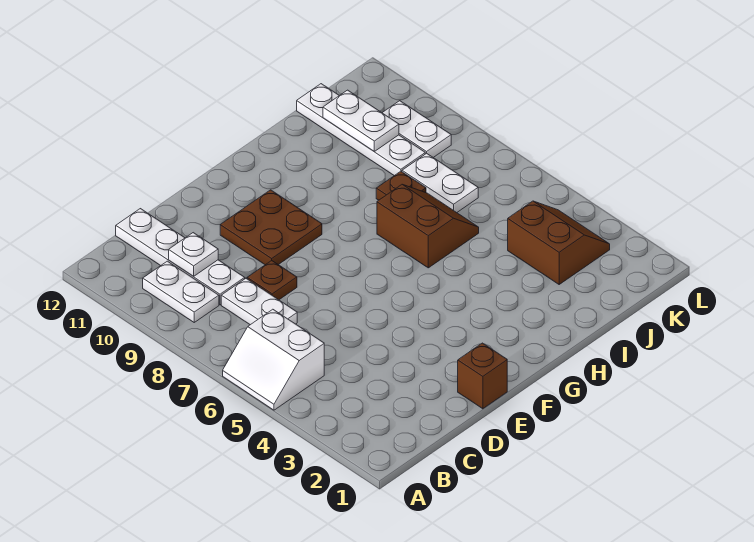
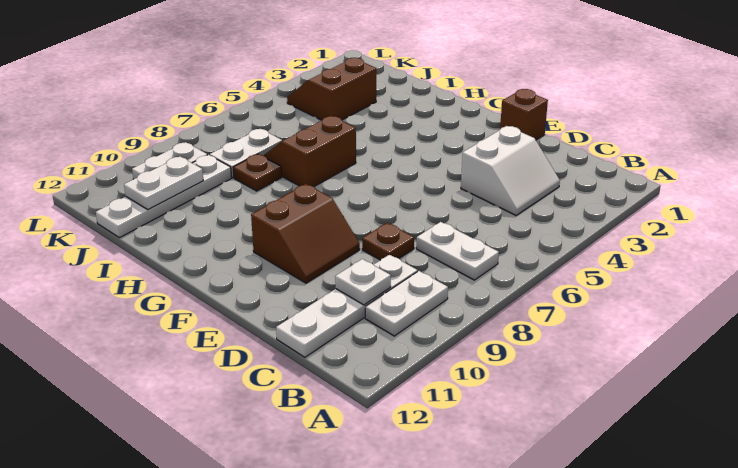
white 2x2 slope [223,309,324,410] -> white 2x2 slope moved to [461,126,560,215]
white 1x2 plate [221,279,297,325] -> white 1x2 plate turned to [416,222,499,280]
brown 2x2 plate [220,190,322,265] -> brown 2x2 slope [251,184,360,283]

